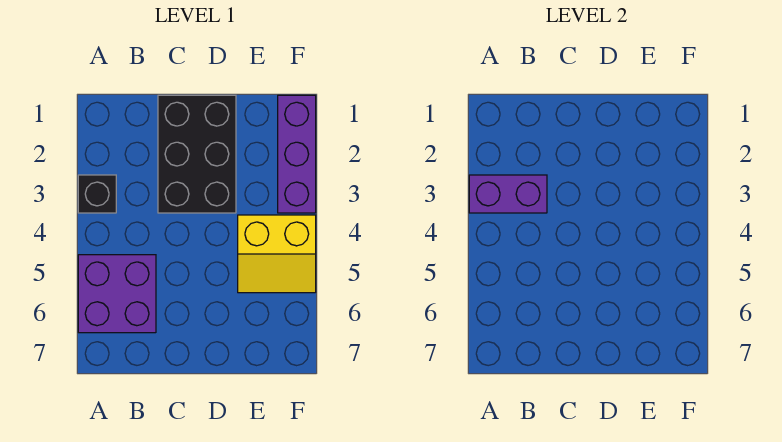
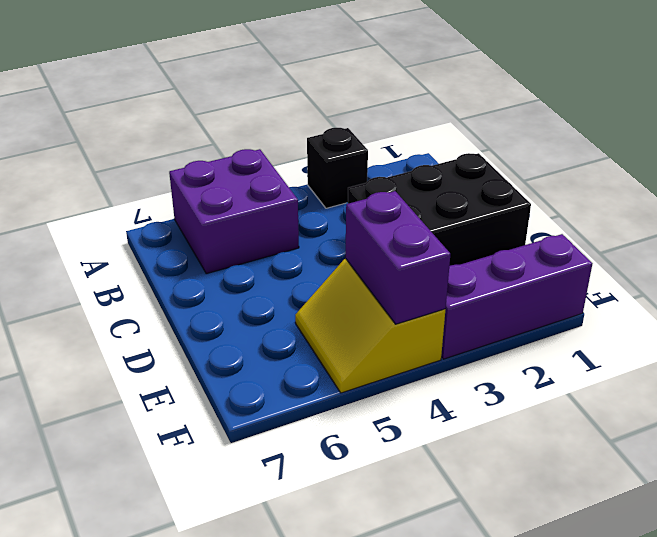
purple 1x2 brick [469,175,547,213] -> purple 1x2 brick moved to [346,191,450,324]

